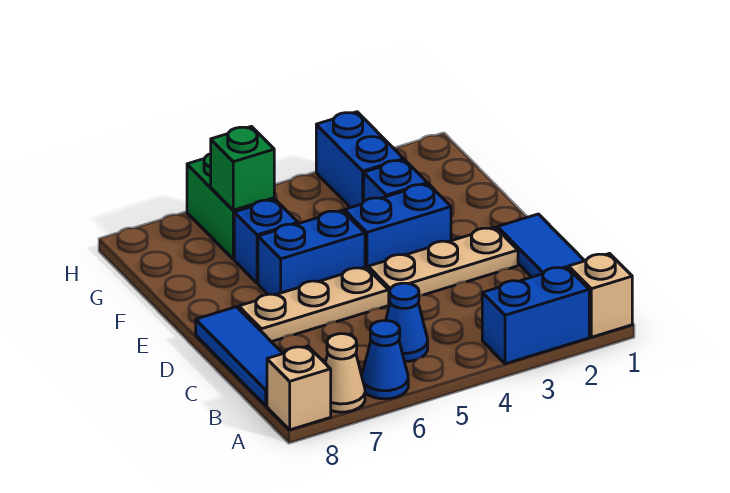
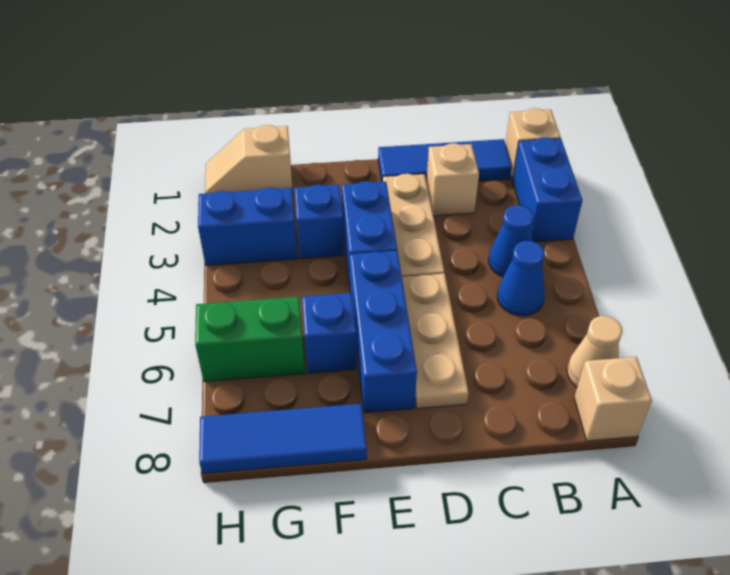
blue 1x1 cone [362,321,408,399] -> blue 1x1 cone moved to [489,205,534,277]
blue 1x3 tile [196,307,283,406] -> blue 1x3 tile moved to [199,404,367,474]
none -> tan 1x1 brick [426,143,479,216]
blue 1x2 brick [258,210,365,295] -> blue 1x3 brick [350,251,417,413]
none -> tan 1x2 slope [205,125,293,194]
green 1x1 brick [211,127,274,210] -> none

